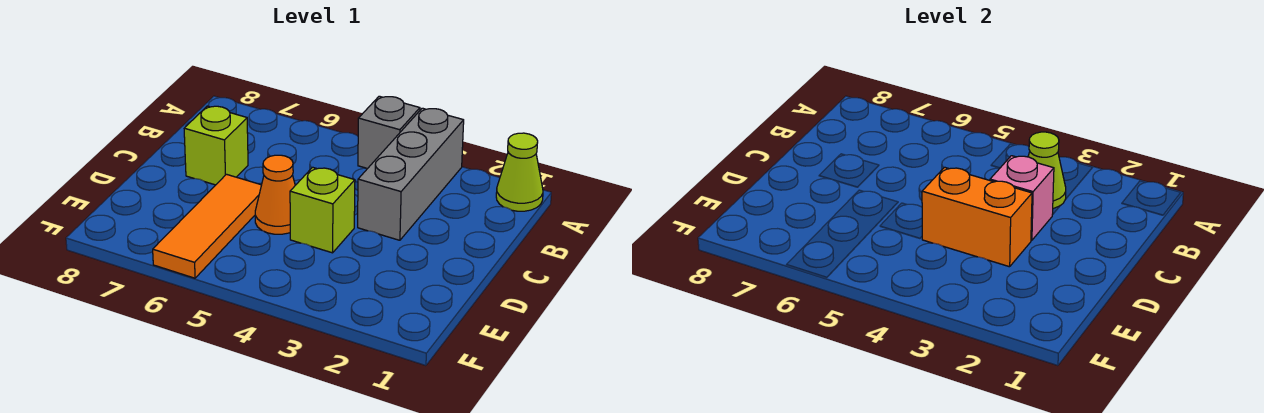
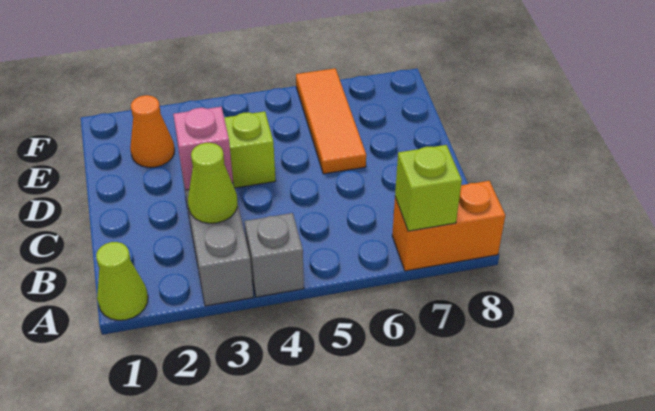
lime 1x1 brick [184,106,248,185] -> lime 1x1 brick moved to [395,145,462,231]
orange 1x2 brick [922,167,1032,267] -> orange 1x2 brick moved to [392,181,505,271]
orange 1x1 cone [255,155,295,234] -> orange 1x1 cone moved to [130,95,175,167]

